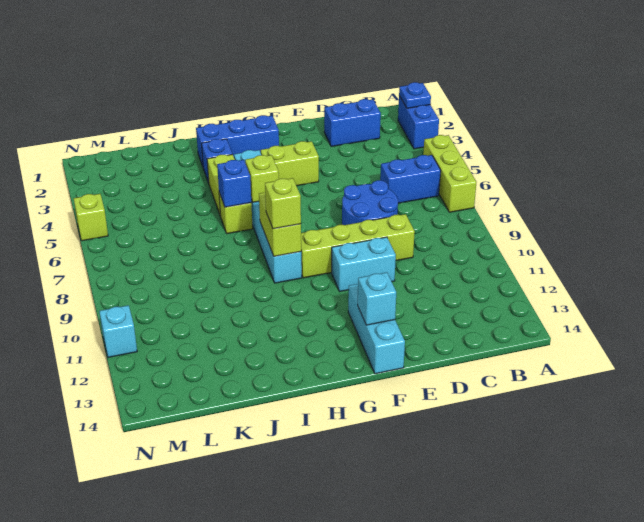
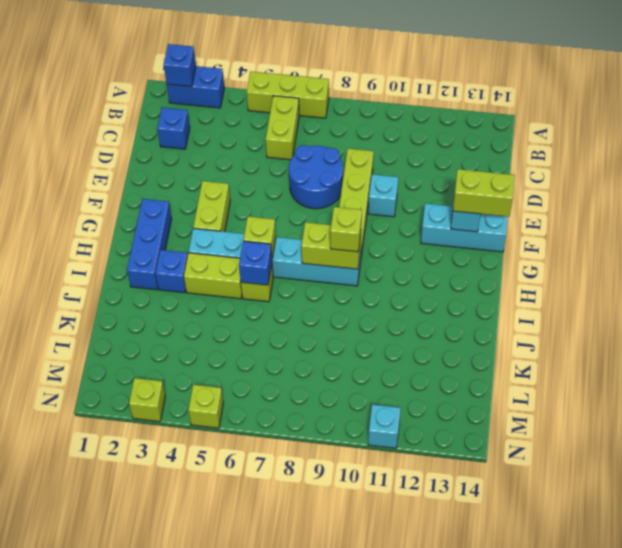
blue 1x1 plate [399,82,431,108] -> blue 1x1 brick [164,44,196,87]
blue 1x2 brick [380,155,441,203] -> lime 1x2 brick [266,96,299,160]
blue 1x2 brick [324,99,381,147] -> blue 1x1 brick [157,107,190,149]
cyan 1x2 brick [332,237,396,291] -> cyan 1x1 brick [368,174,398,217]
none -> lime 1x2 brick [453,169,515,217]
none -> lime 1x1 brick [129,378,165,422]

